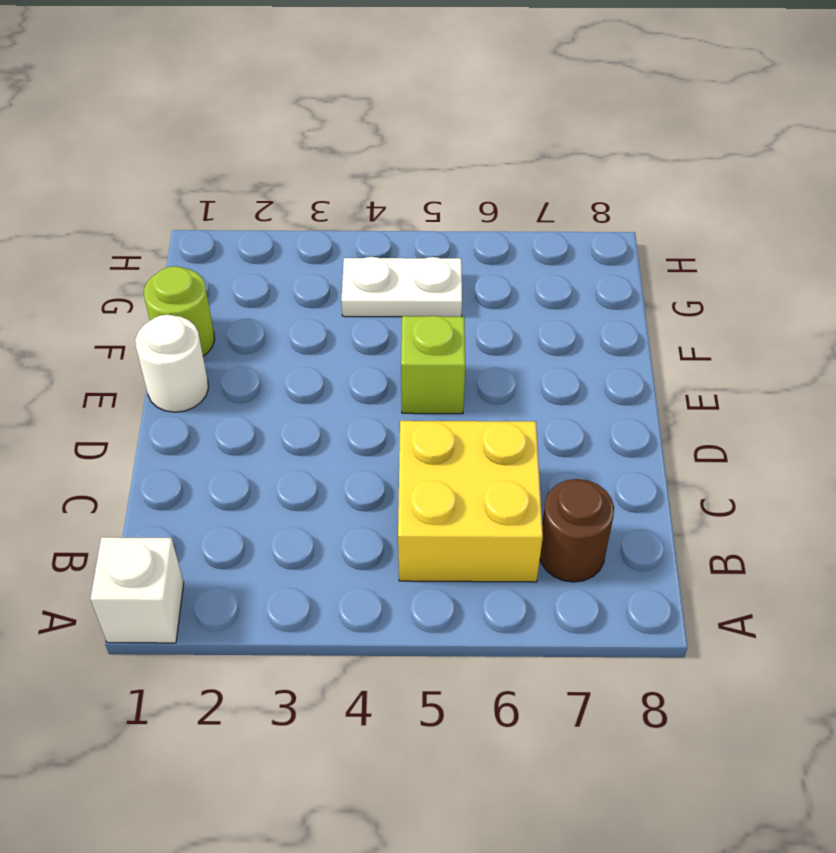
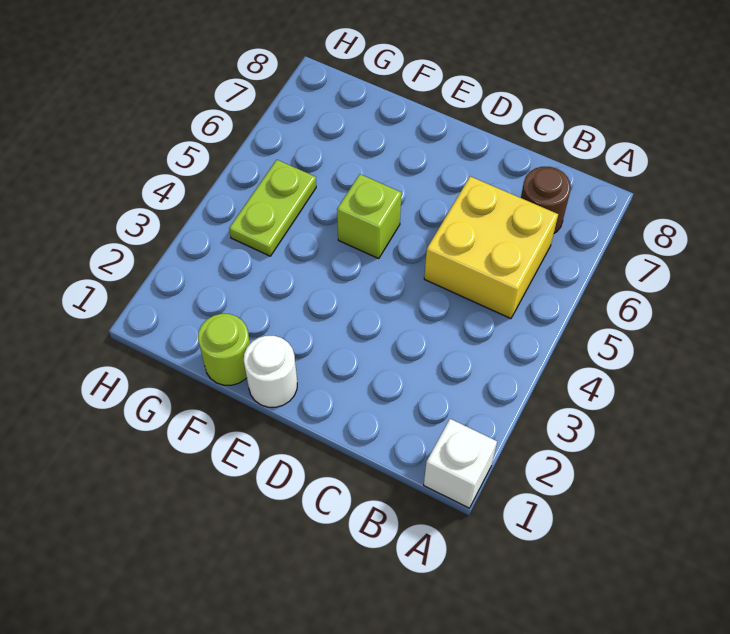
white 1x2 plate [341,257,462,317] -> lime 1x2 plate [229,160,316,256]

